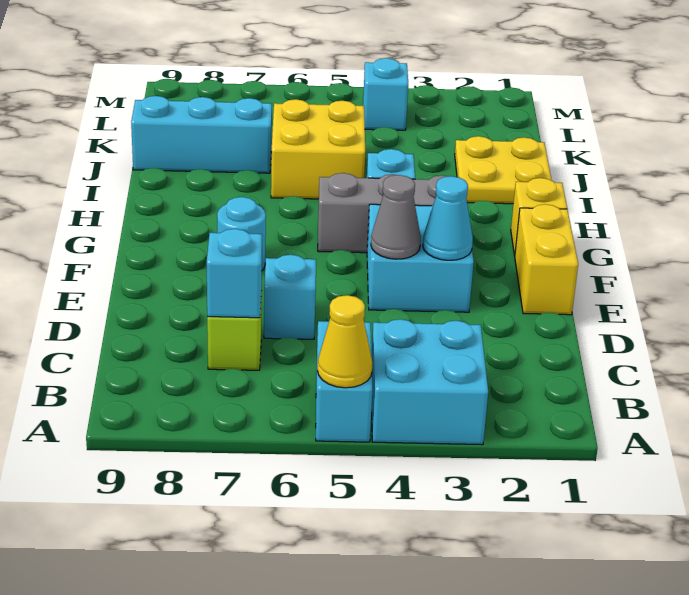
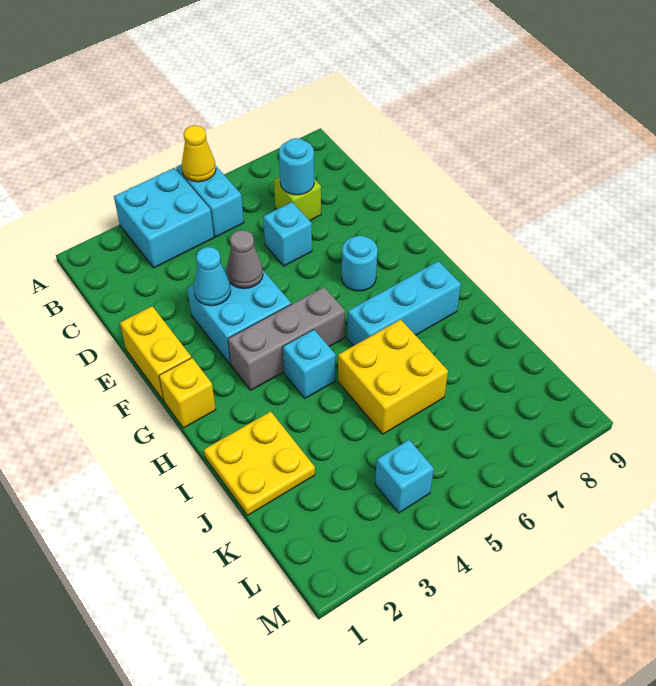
cyan 1x1 brick [207,229,262,318] -> cyan 1x1 round brick [279,138,314,195]
cyan 1x3 brick [131,96,272,173] -> cyan 1x3 brick moved to [347,261,461,346]

